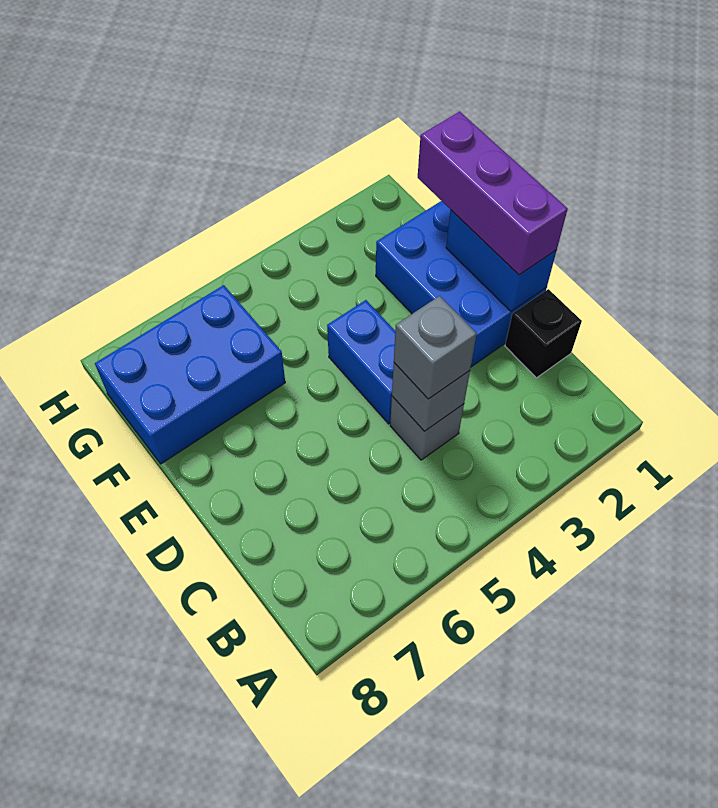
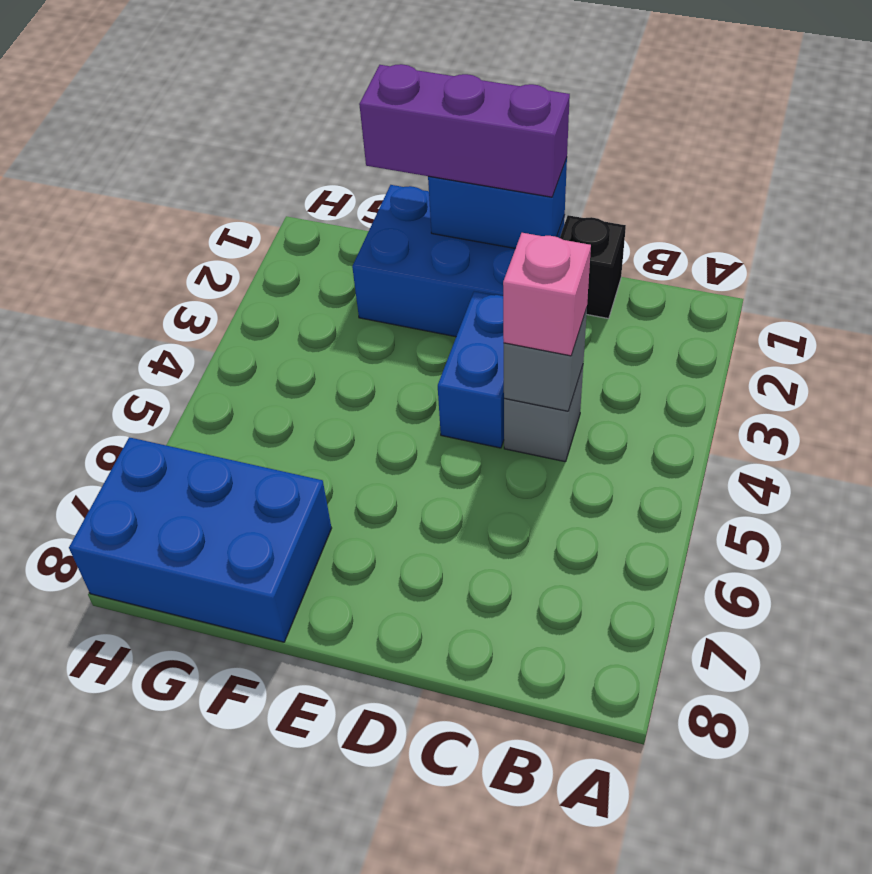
grey 1x1 brick [394,296,477,399] -> pink 1x1 brick [503,233,591,356]
blue 1x2 brick [327,300,395,424] -> blue 1x2 brick turned to [438,291,504,448]
blue 2x3 brick [95,285,285,464] -> blue 2x3 brick turned to [69,437,332,642]

